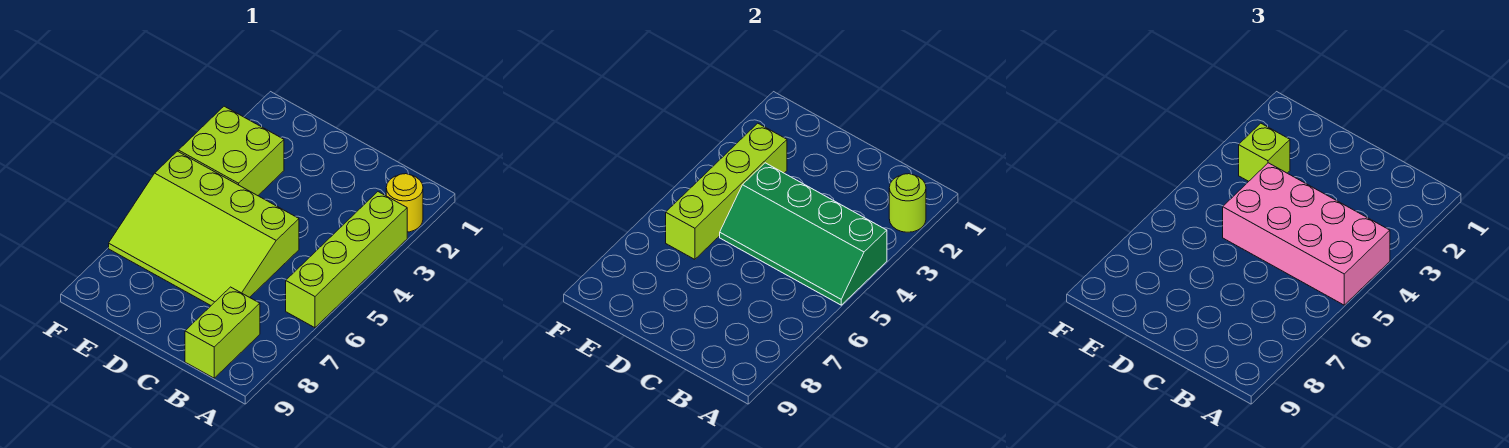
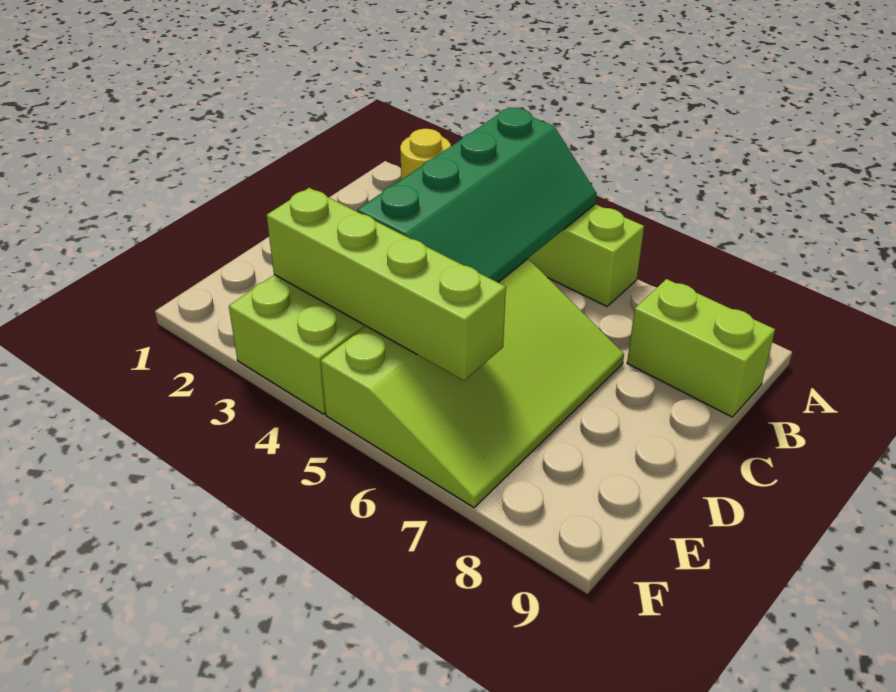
lime 1x1 round brick [889,174,926,232] -> none
pink 2x4 brick [1223,163,1390,305] -> none
lime 1x1 brick [1239,123,1290,181] -> none

